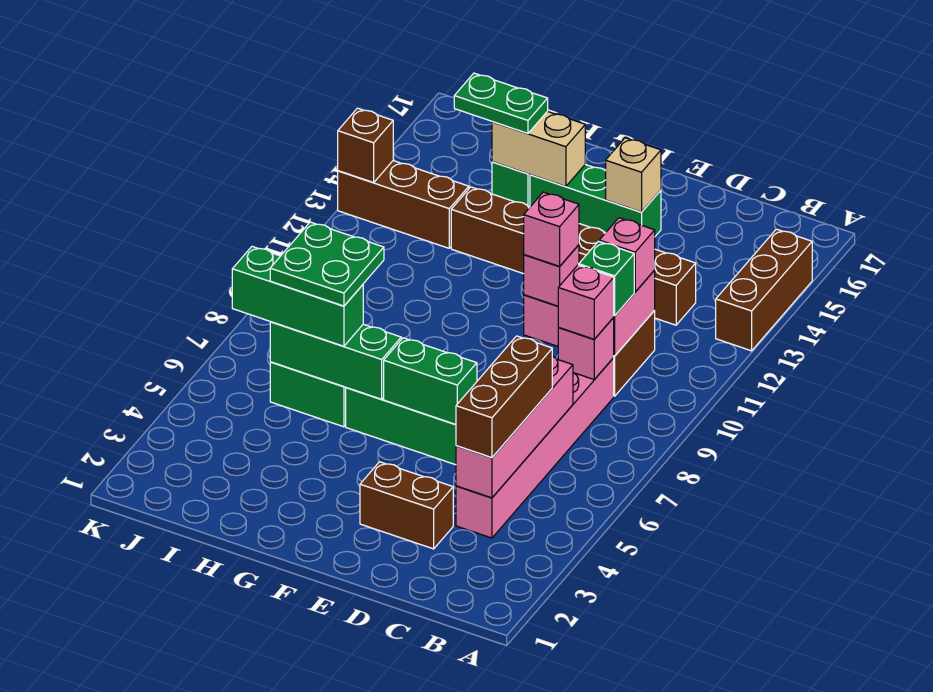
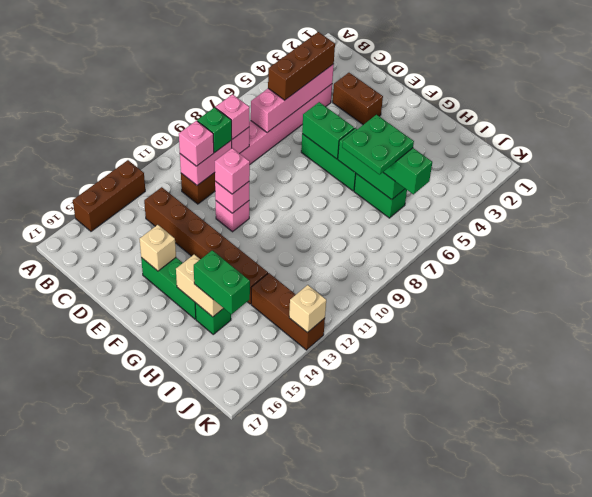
green 1x2 plate [454,73,548,133] -> green 1x2 brick [194,250,250,314]
brown 1x1 brick [338,108,393,183] -> tan 1x1 brick [289,285,326,333]

